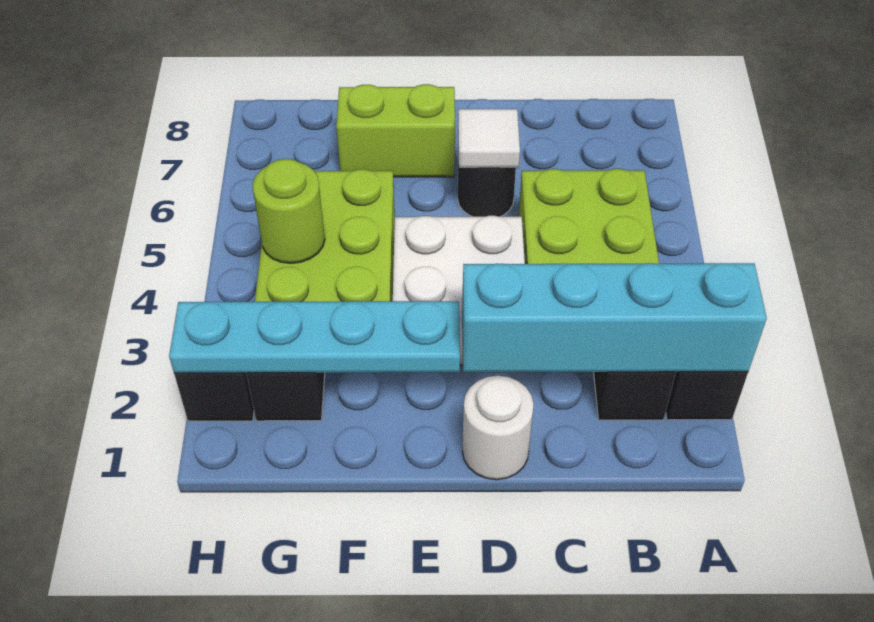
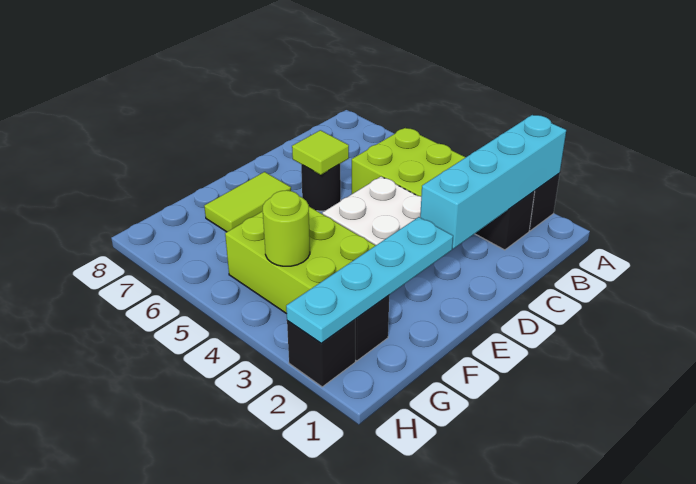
white 1x1 round brick [462,376,534,480] -> none
white 1x1 tile [458,109,520,168] -> lime 1x1 tile [292,130,349,175]
lime 1x2 brick [336,84,455,177] -> lime 1x2 tile [204,172,291,232]

